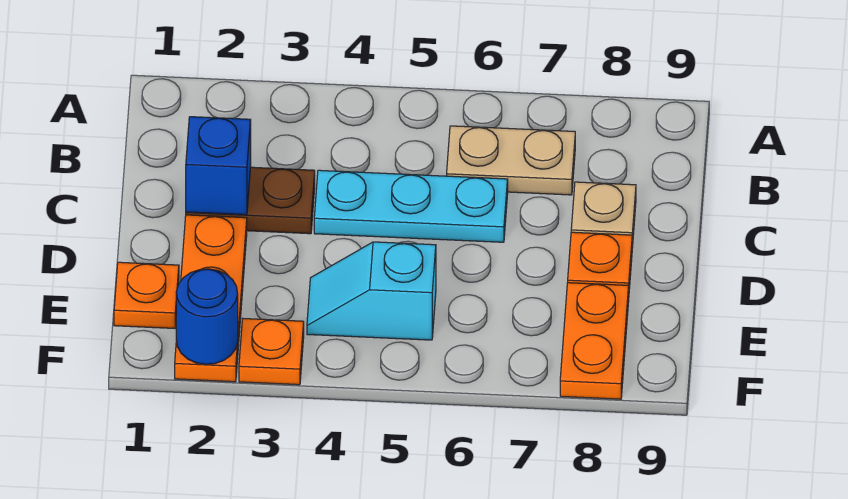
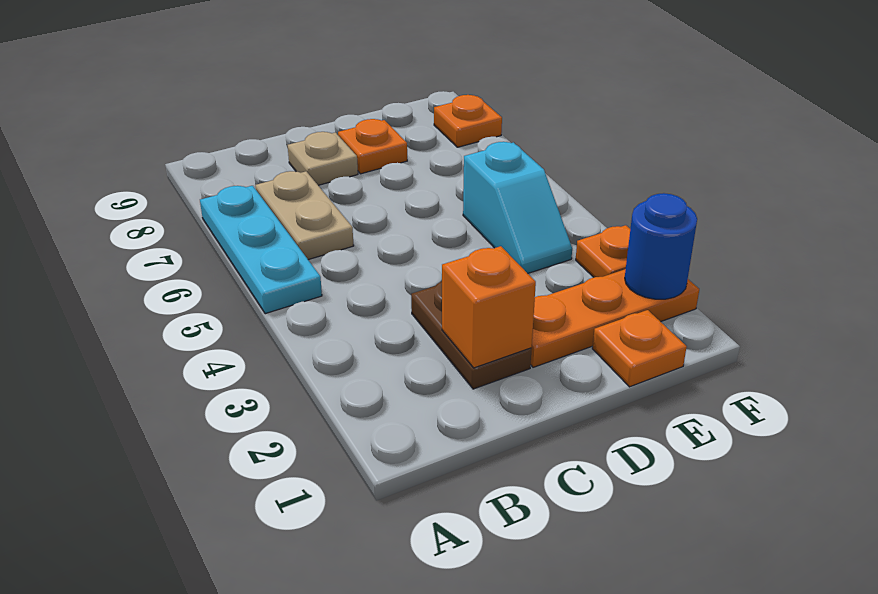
blue 1x1 brick [186,117,251,215] -> orange 1x1 brick [442,246,536,368]
cyan 1x3 plate [314,170,508,242] -> cyan 1x3 plate moved to [200,186,322,314]
orange 1x2 plate [560,283,629,399] -> orange 1x1 plate [434,95,502,147]

